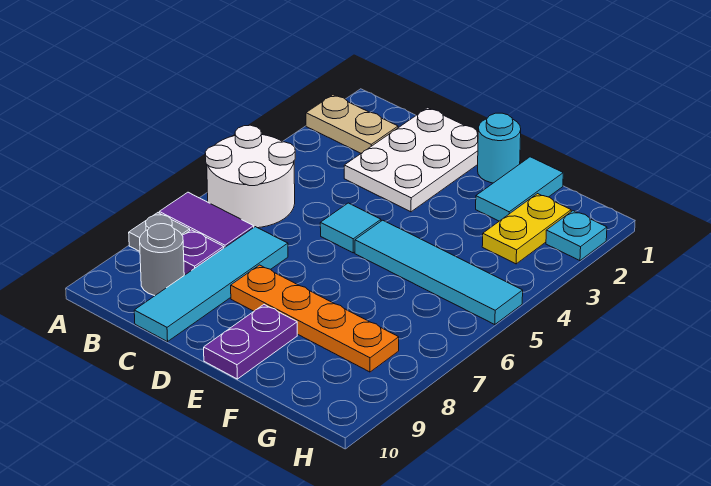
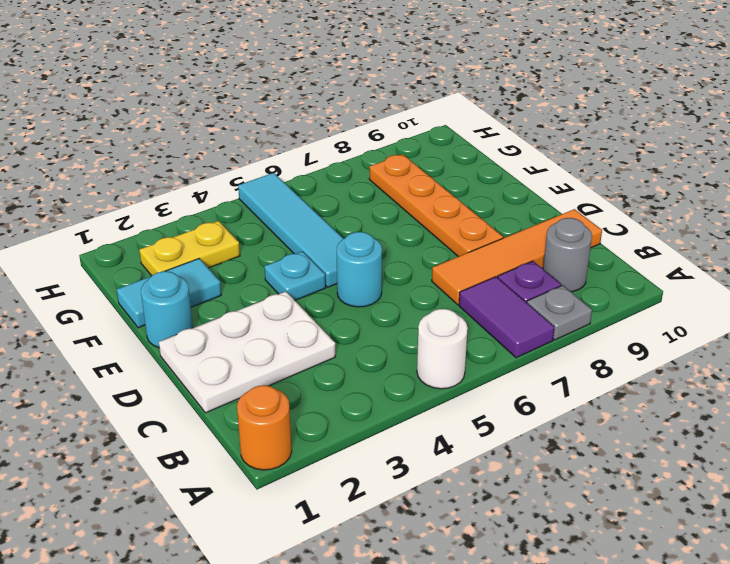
none -> orange 1x1 round brick [237,385,292,470]
tan 1x2 plate [306,95,398,153] -> none
white 2x2 round brick [205,125,295,228] -> white 1x1 round brick [417,309,468,389]
cyan 1x4 tile [134,227,288,342] -> orange 1x4 tile [432,209,602,305]
cyan 1x1 tile [320,203,381,253] -> cyan 1x1 round brick [337,232,382,307]
purple 1x2 plate [204,305,297,379] -> none
cyan 1x1 plate [546,211,607,261] -> cyan 1x1 plate moved to [264,251,326,300]

